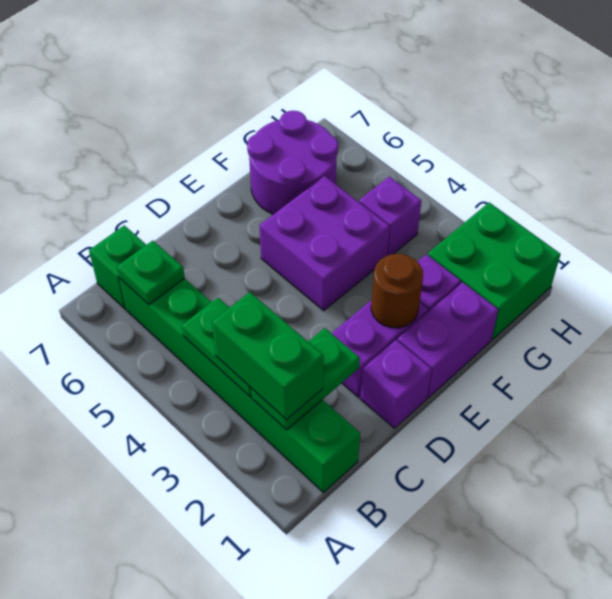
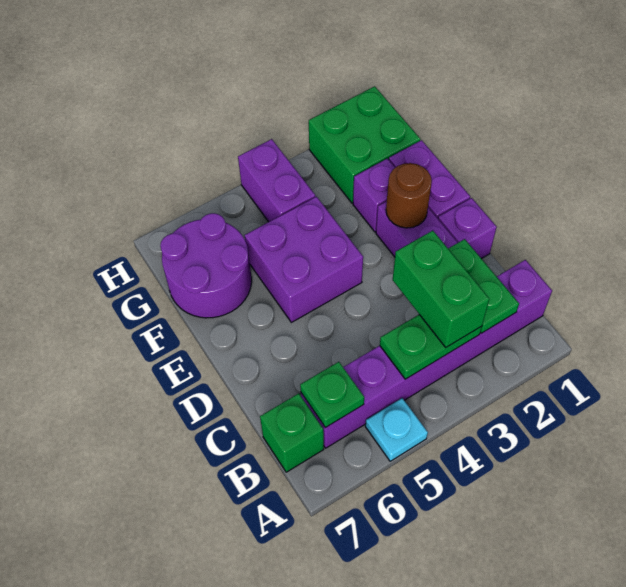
none -> cyan 1x1 plate [365,398,428,461]
green 1x6 brick [119,278,360,493] -> purple 1x6 brick [301,260,552,448]
green 1x2 brick [212,292,324,420] -> green 1x2 brick turned to [393,231,489,347]
purple 1x1 brick [359,177,421,256] -> purple 1x2 brick [238,139,315,222]

